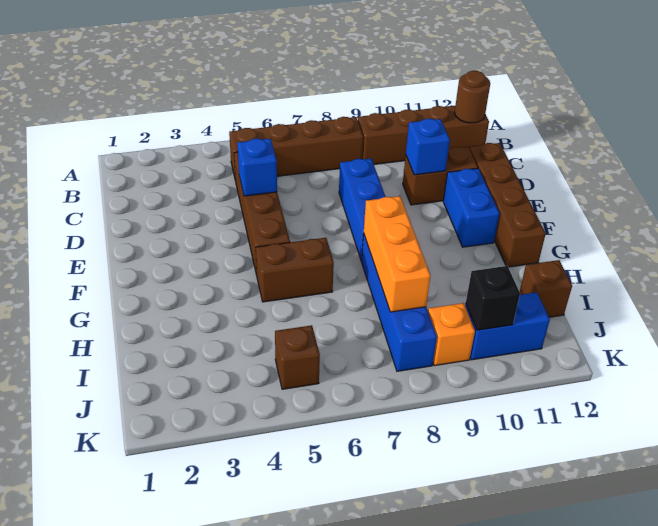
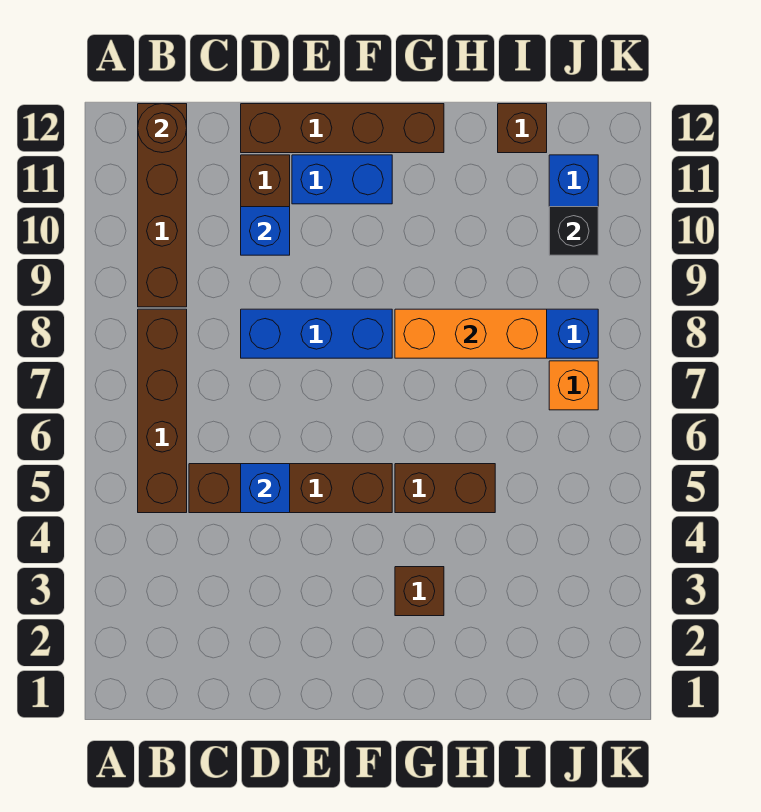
brown 1x2 brick [256,238,334,302] -> brown 1x2 brick turned to [395,464,495,513]
brown 1x1 brick [275,325,320,389] -> brown 1x1 brick moved to [395,567,444,616]
orange 1x1 brick [428,303,475,366] -> orange 1x1 brick moved to [549,361,598,410]

